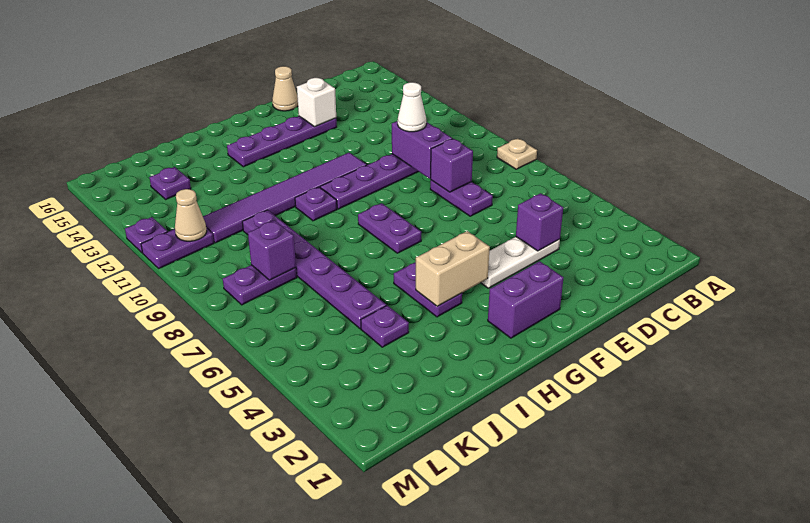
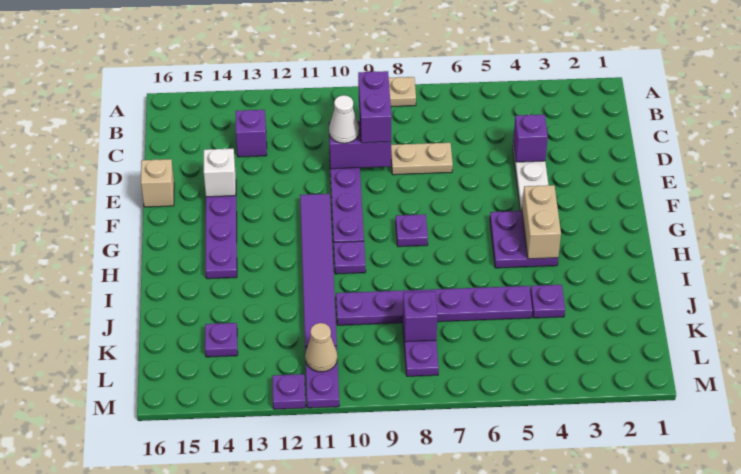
purple 1x2 plate [430,180,493,216] -> tan 1x2 plate [391,143,453,175]
purple 1x1 brick [431,139,473,192] -> purple 1x1 brick moved to [236,110,267,157]
tan 1x1 cone [272,66,298,111] -> tan 1x1 brick [141,159,174,207]
purple 1x2 brick [488,261,563,338] -> purple 1x2 brick moved to [358,71,391,143]
purple 1x2 plate [358,203,421,253] -> purple 1x1 plate [396,214,428,247]
purple 1x2 plate [394,262,462,317] -> purple 2x2 plate [490,211,558,268]

